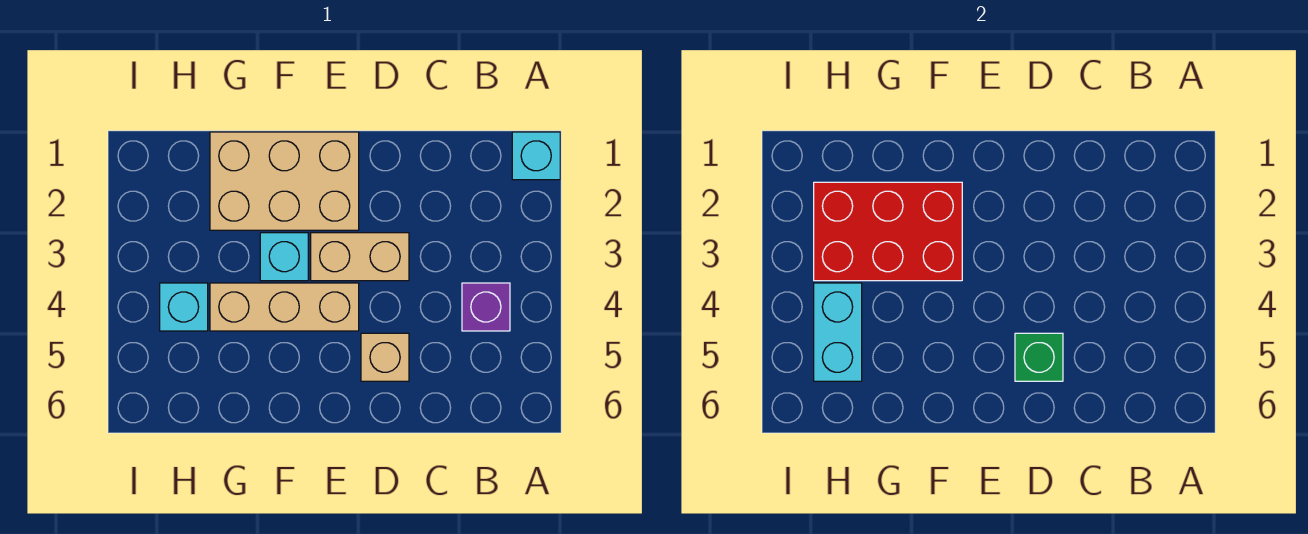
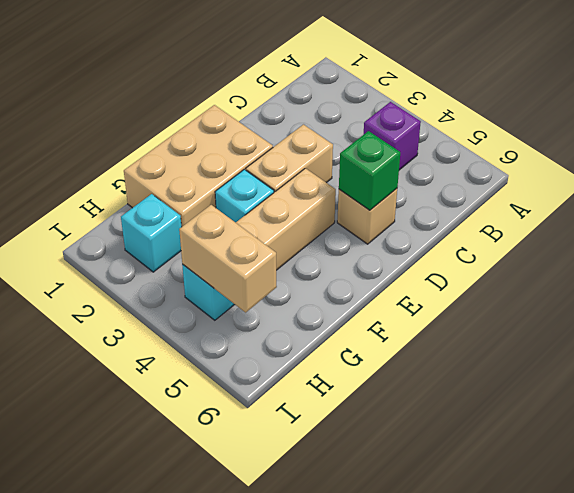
cyan 1x1 brick [512,132,560,180] -> cyan 1x1 brick moved to [121,194,181,272]
red 2x3 brick [814,182,962,281] -> none
cyan 1x2 brick [814,283,862,381] -> tan 1x2 brick [179,205,277,312]

